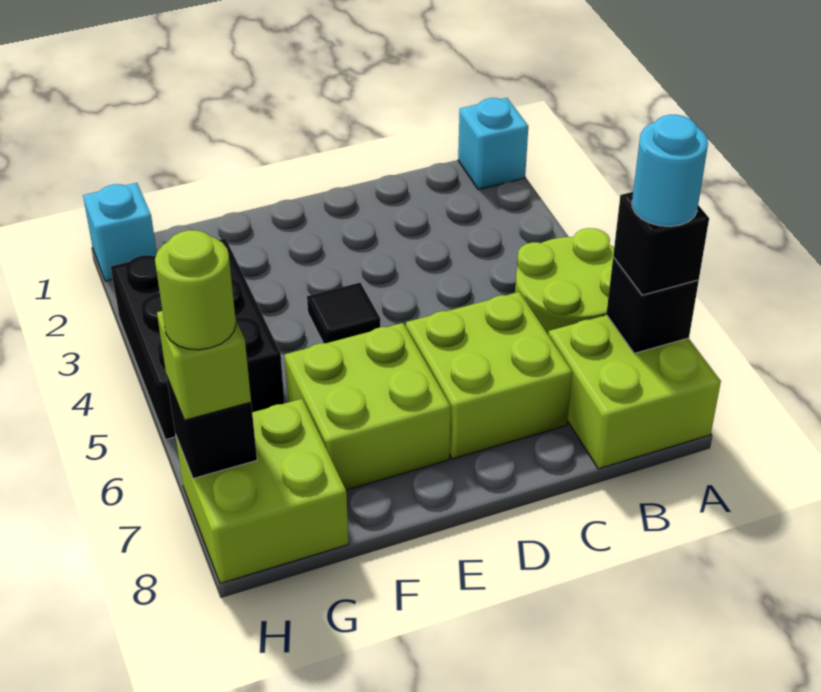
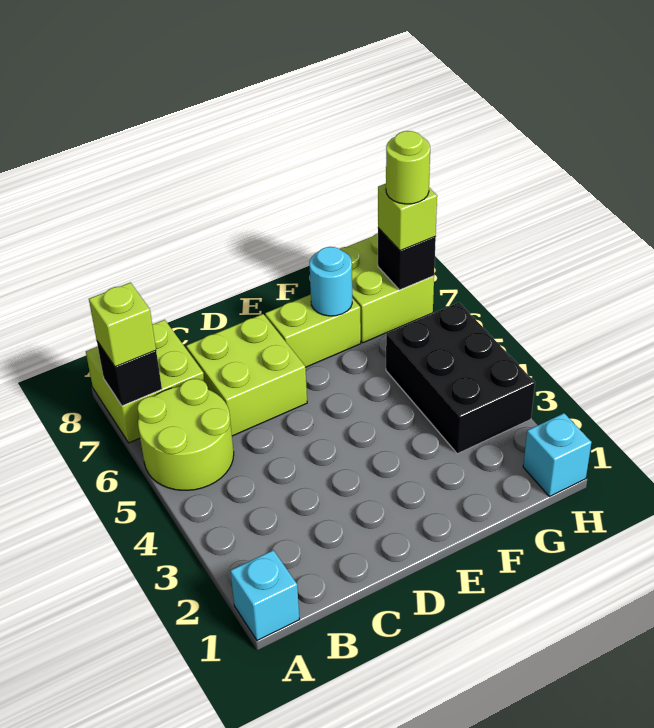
black 1x1 brick [613,192,709,295] -> lime 1x1 brick [89,283,156,367]
cyan 1x1 round brick [632,115,708,227] -> cyan 1x1 round brick moved to [309,247,352,316]
black 1x1 tile [307,283,380,343] -> none
lime 2x2 brick [285,323,451,490] -> lime 1x2 brick [265,294,361,367]

